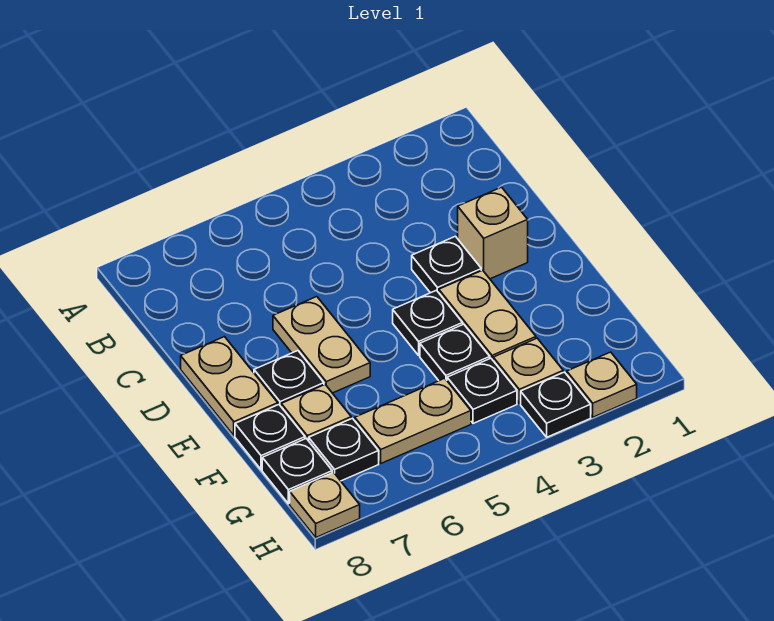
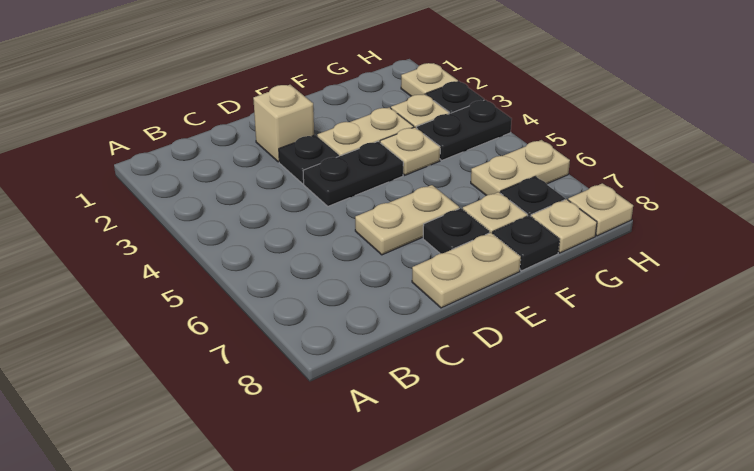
black 1x1 plate [393,290,463,355] -> black 1x2 plate [303,142,403,206]
black 1x1 plate [420,324,490,381] -> tan 1x1 plate [380,127,440,175]
black 1x1 plate [447,358,517,423] -> black 1x2 plate [417,100,512,160]
tan 1x2 plate [355,378,471,463] -> tan 1x2 plate turned to [471,140,570,196]
black 1x1 plate [262,439,332,504] -> tan 1x1 plate [531,199,597,253]

